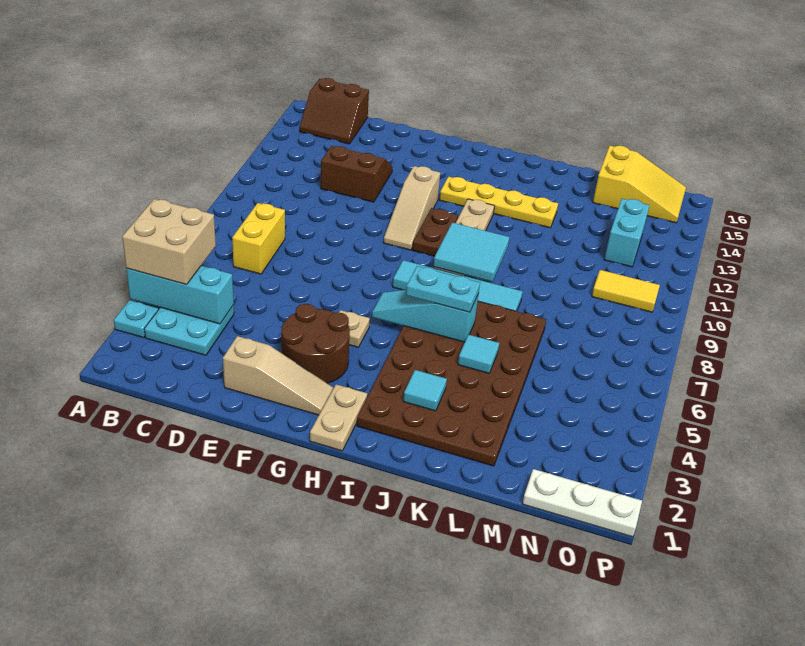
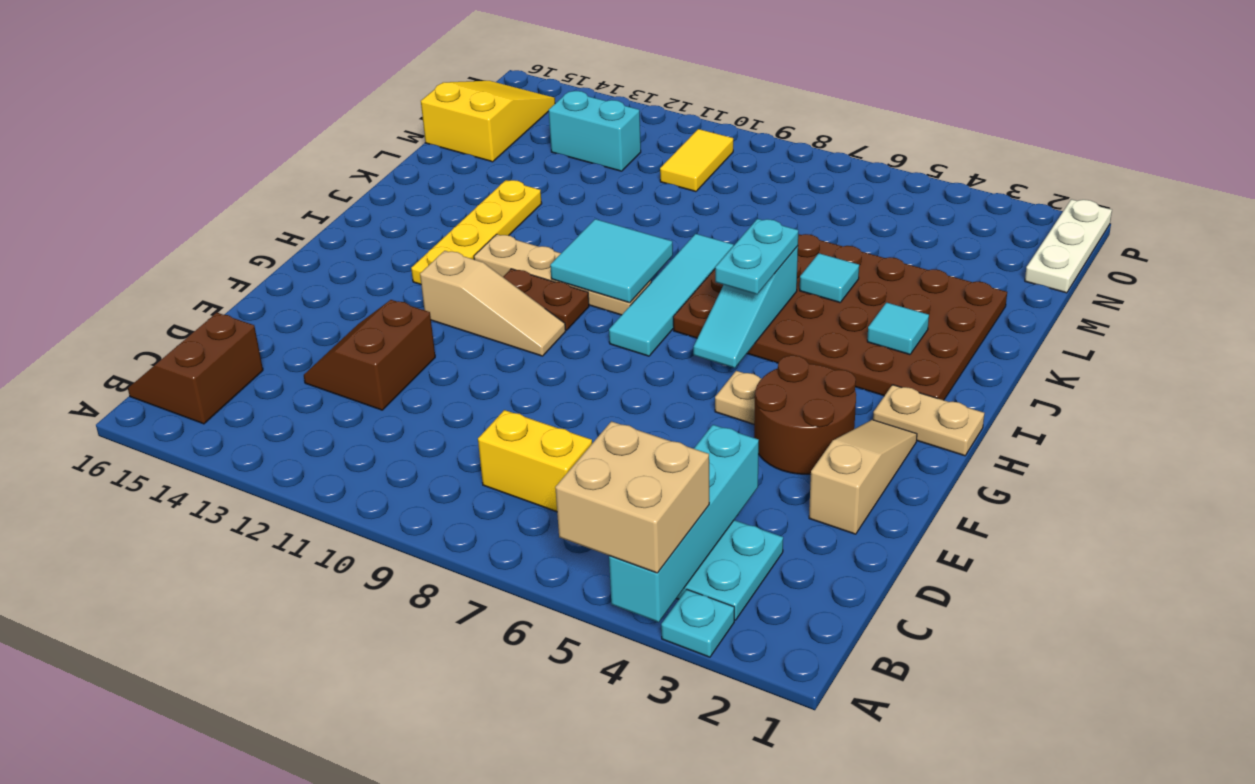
cyan 1x3 brick [126,266,234,324] -> cyan 1x4 brick [609,425,759,622]
brown 2x2 slope [300,78,369,144] -> brown 2x2 slope turned to [128,313,263,424]

